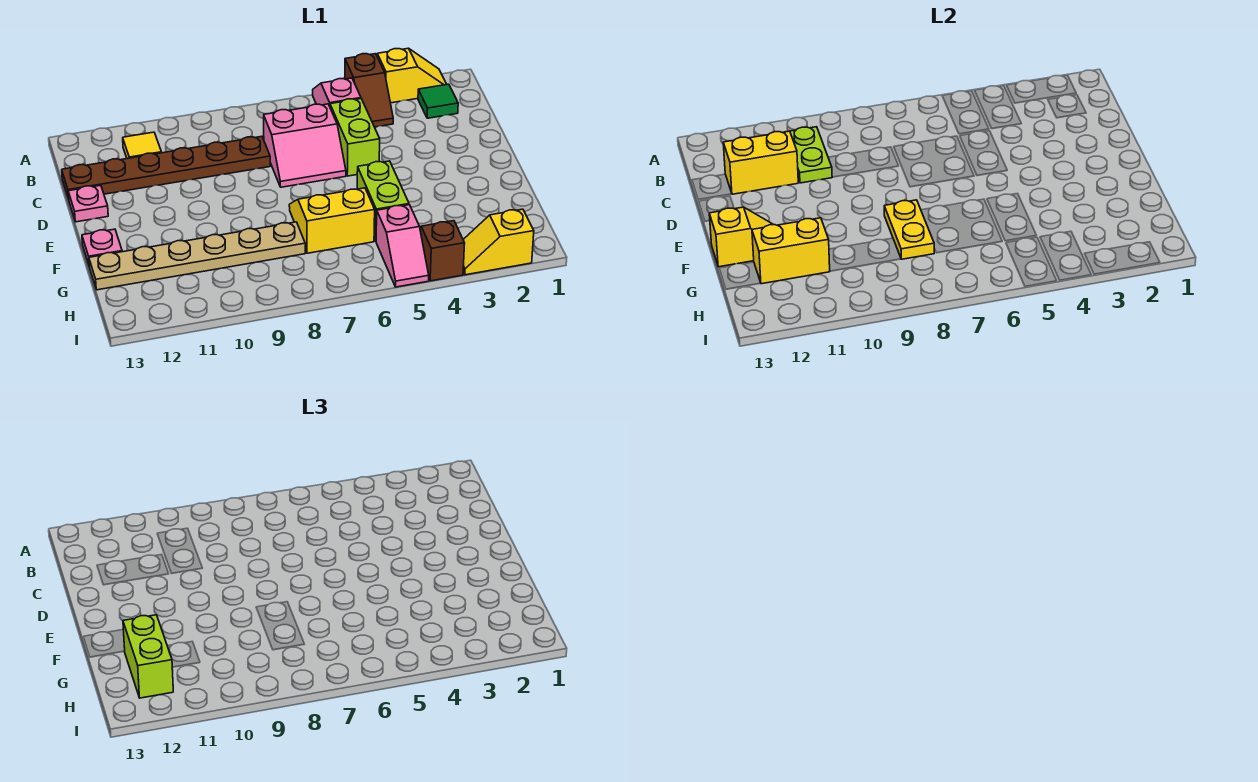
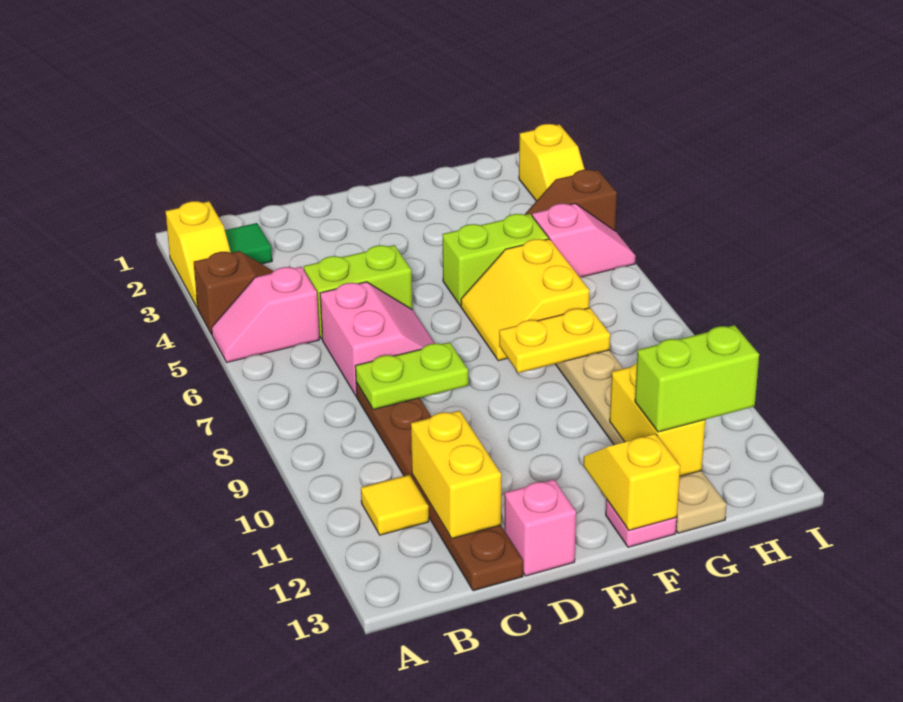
yellow 1x2 slope [377,48,447,103] -> yellow 1x2 slope turned to [166,201,231,308]
lime 1x2 plate [790,127,832,183] -> lime 1x2 plate moved to [355,342,468,409]
pink 1x1 plate [68,185,108,222] -> pink 1x1 brick [505,479,576,576]

